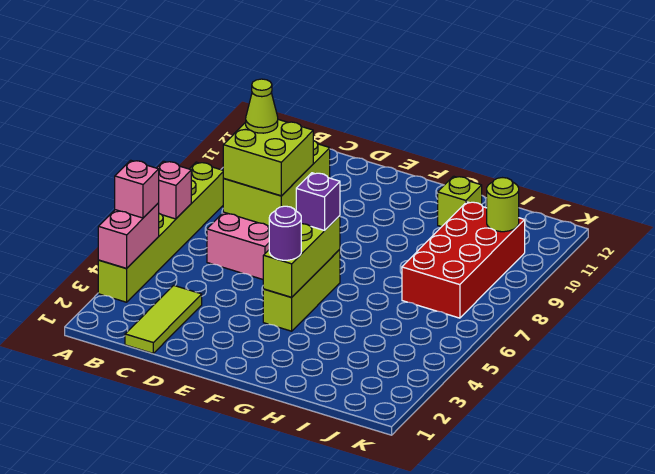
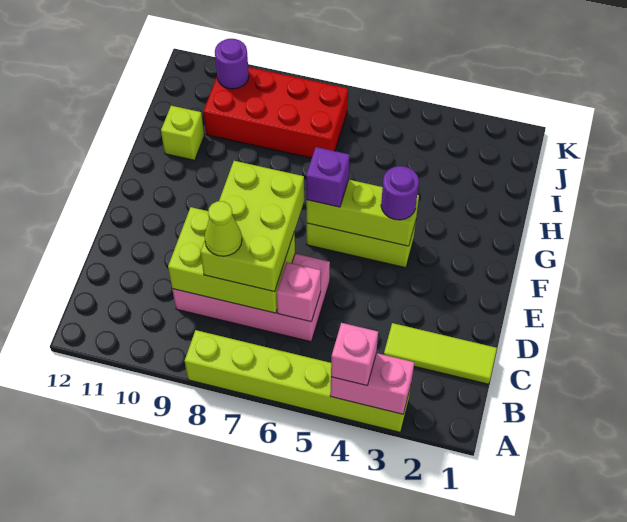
pink 1x1 brick [157,161,191,219] -> pink 1x1 brick moved to [277,262,321,322]
lime 2x2 brick [223,120,313,196] -> lime 2x3 brick [200,161,304,292]
lime 1x1 round brick [487,178,519,232] -> purple 1x1 round brick [215,39,249,89]

